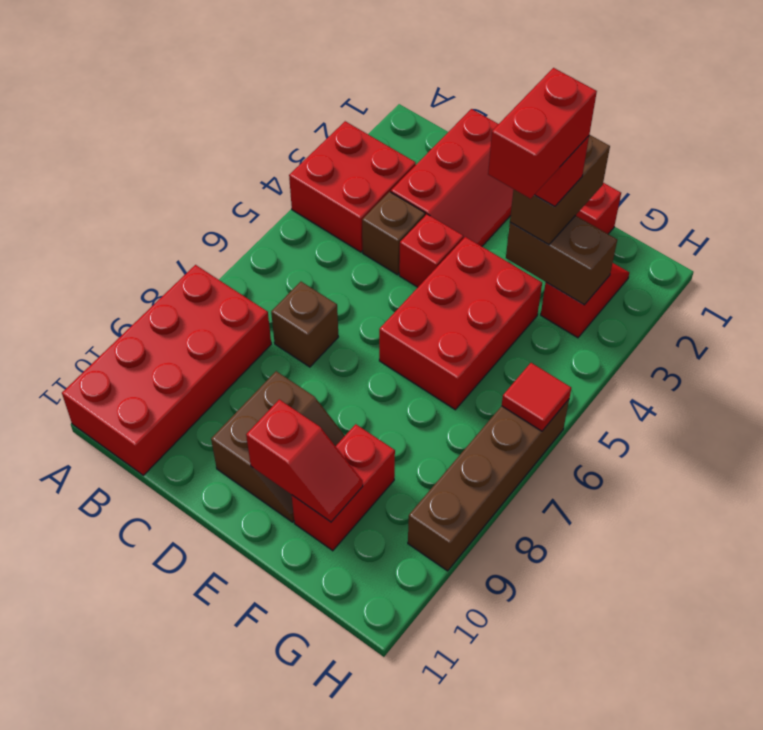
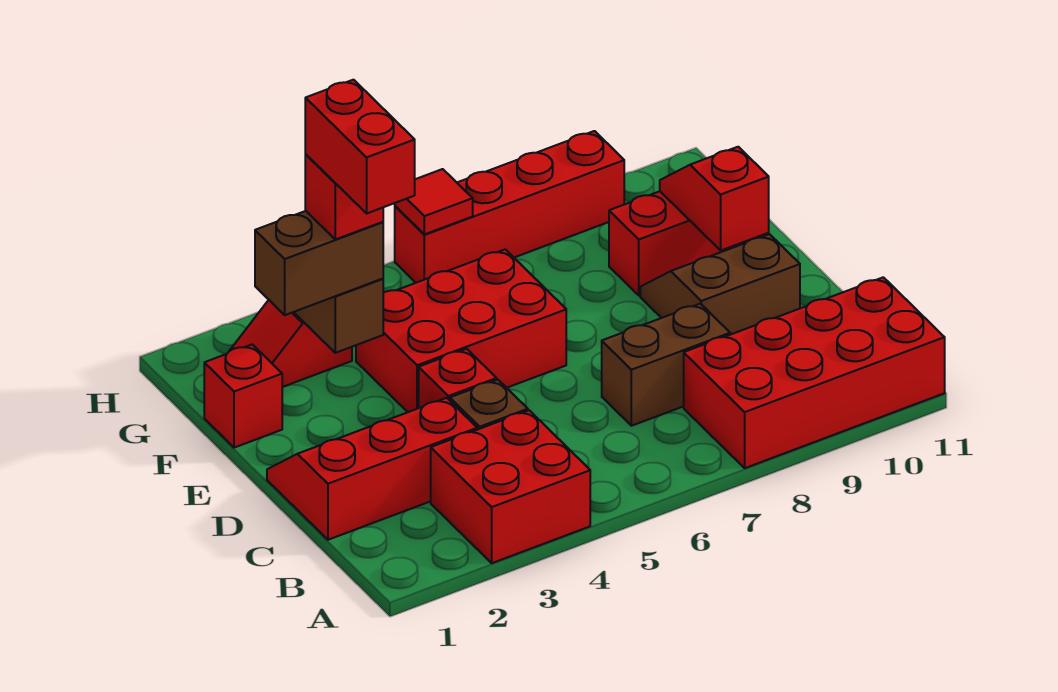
brown 1x1 brick [271,282,338,367] -> brown 1x2 brick [602,304,730,426]
red 1x2 brick [488,68,597,199] -> red 1x2 brick turned to [305,80,415,213]
brown 1x4 brick [408,400,569,571] -> red 1x4 brick [395,131,624,283]

